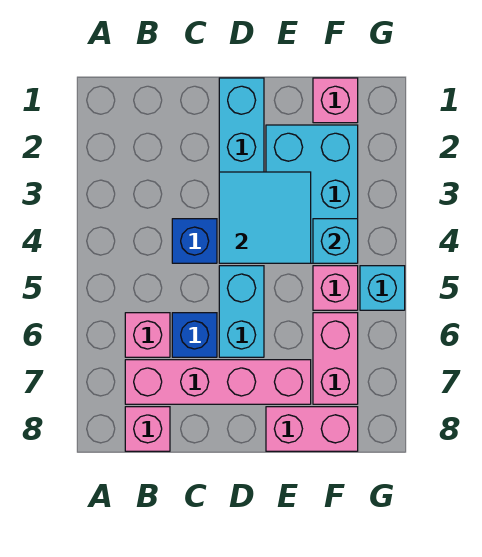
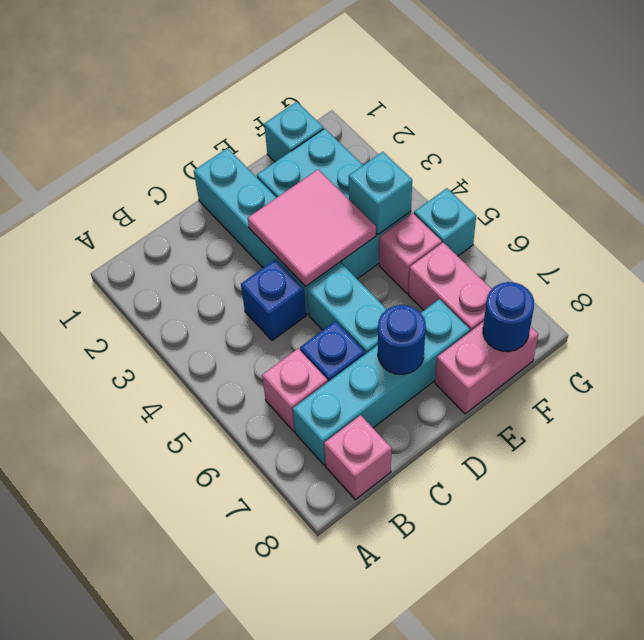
pink 1x4 brick [125,360,311,404] -> cyan 1x4 brick [293,299,470,465]
cyan 2x2 tile [219,172,311,263] -> pink 2x2 tile [248,170,376,287]
none -> blue 1x1 round brick [378,305,426,374]
pink 1x1 brick [313,78,358,123] -> cyan 1x1 brick [264,102,324,162]
none -> blue 1x1 round brick [483,282,534,352]

